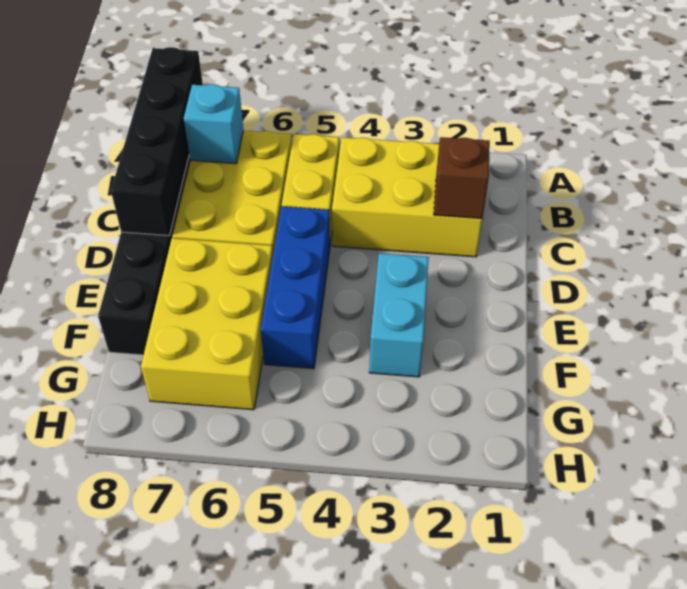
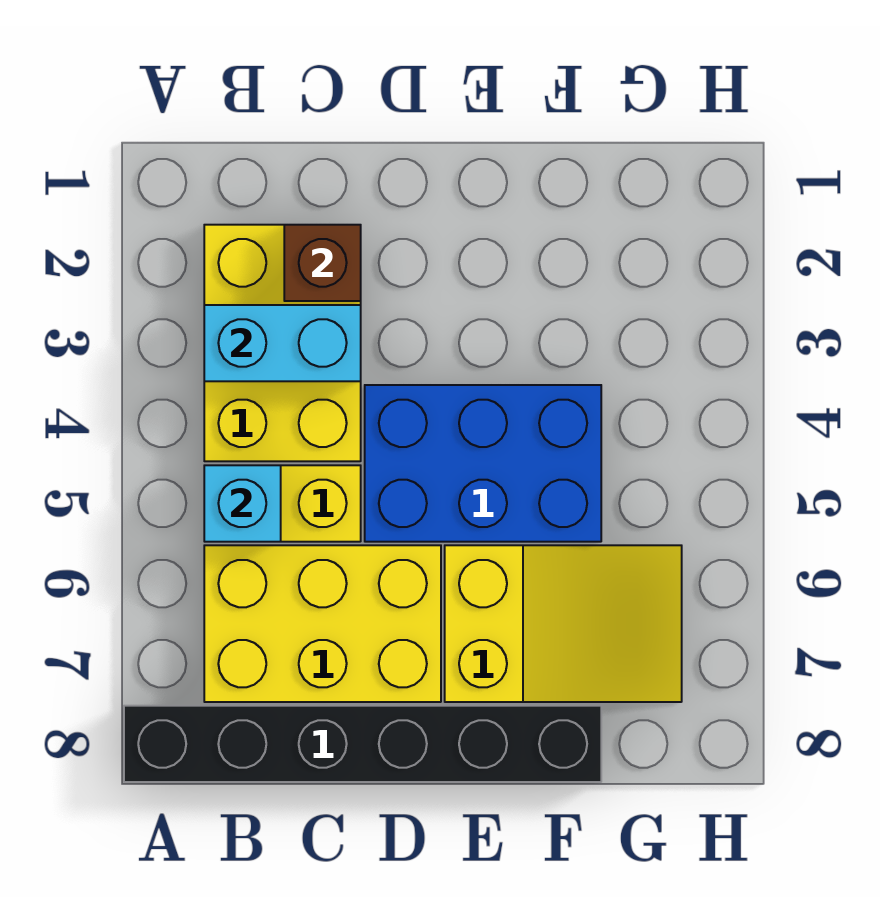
black 1x4 brick [111,47,203,236] -> none
cyan 1x1 brick [184,84,243,163] -> cyan 1x1 brick moved to [204,465,281,542]
blue 1x3 brick [261,206,330,369] -> blue 2x3 brick [365,385,601,542]
cyan 1x2 brick [369,253,429,377] -> cyan 1x2 brick moved to [204,305,361,381]
yellow 2x3 brick [141,238,273,410] -> yellow 2x3 slope [445,545,682,702]

